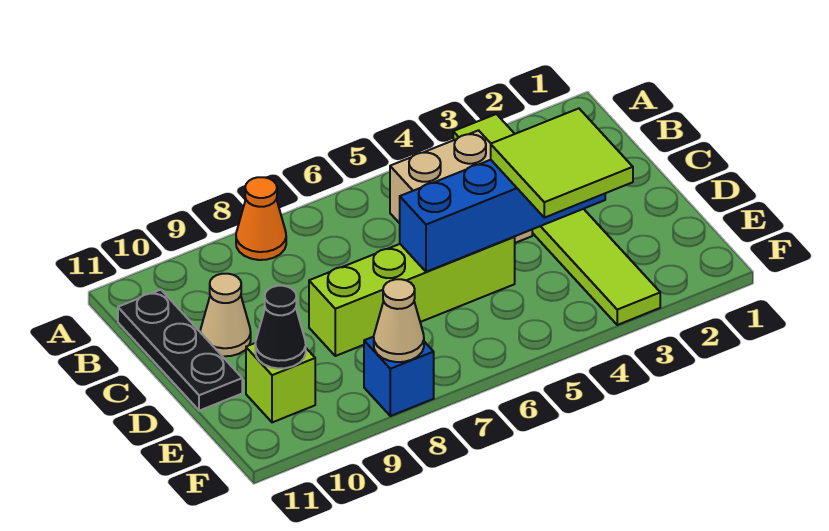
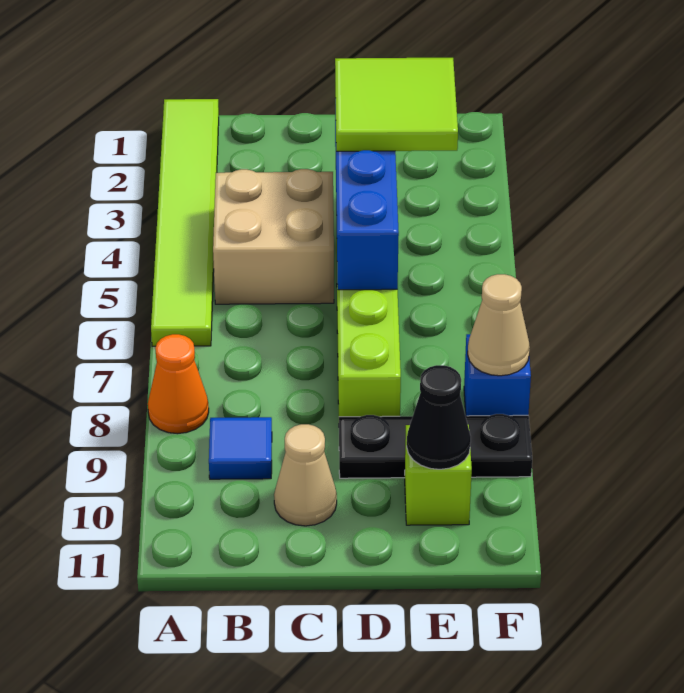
lime 1x6 tile [453,114,660,325] -> lime 1x6 tile turned to [151,99,219,346]
none -> blue 1x1 tile [209,417,272,479]
black 1x3 plate [118,290,242,411] -> black 1x3 plate moved to [339,414,532,478]

